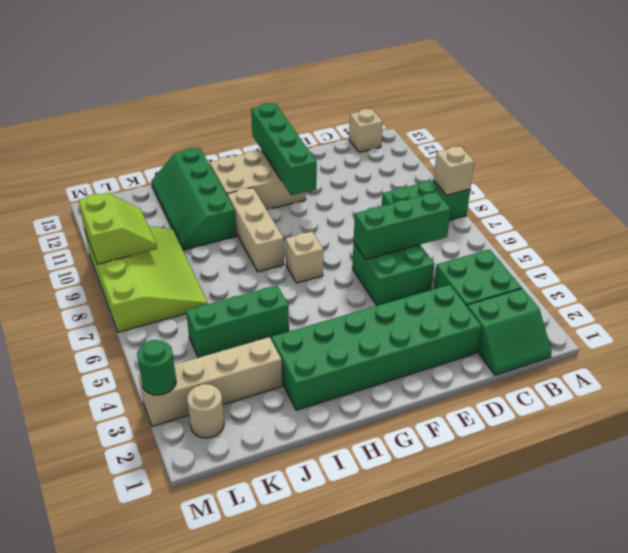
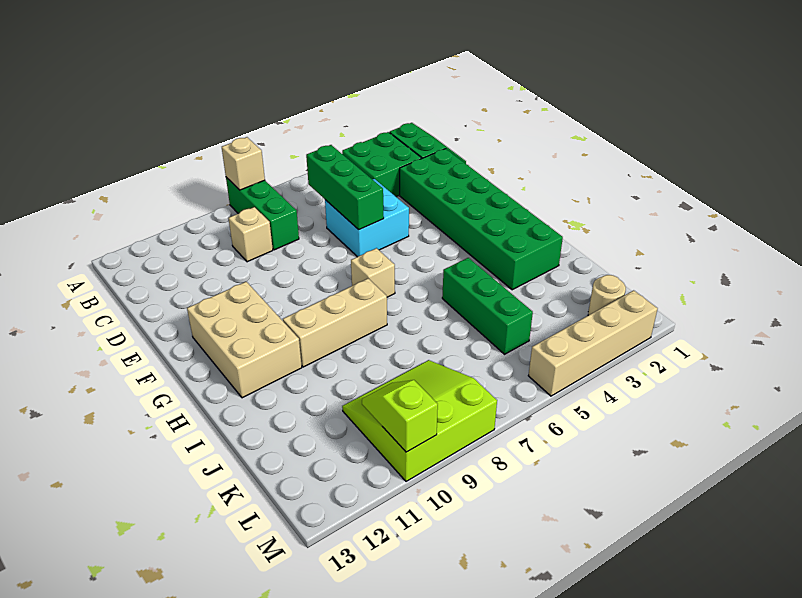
tan 1x1 brick [349,109,383,152] -> tan 1x1 brick moved to [229,207,273,262]
green 2x2 brick [352,243,434,306] -> cyan 2x2 brick [325,179,409,257]
green 1x4 brick [251,103,317,196] -> none
green 2x4 slope [151,148,237,250] -> none
tan 1x4 brick [139,337,282,427] -> tan 1x4 brick turned to [528,290,658,396]
lime 3x4 slope [85,226,208,332] -> lime 3x3 slope [342,360,497,482]
lime 2x2 slope [78,193,157,264] -> lime 1x2 slope [362,380,438,452]
green 1x1 round brick [137,340,176,395] -> none

